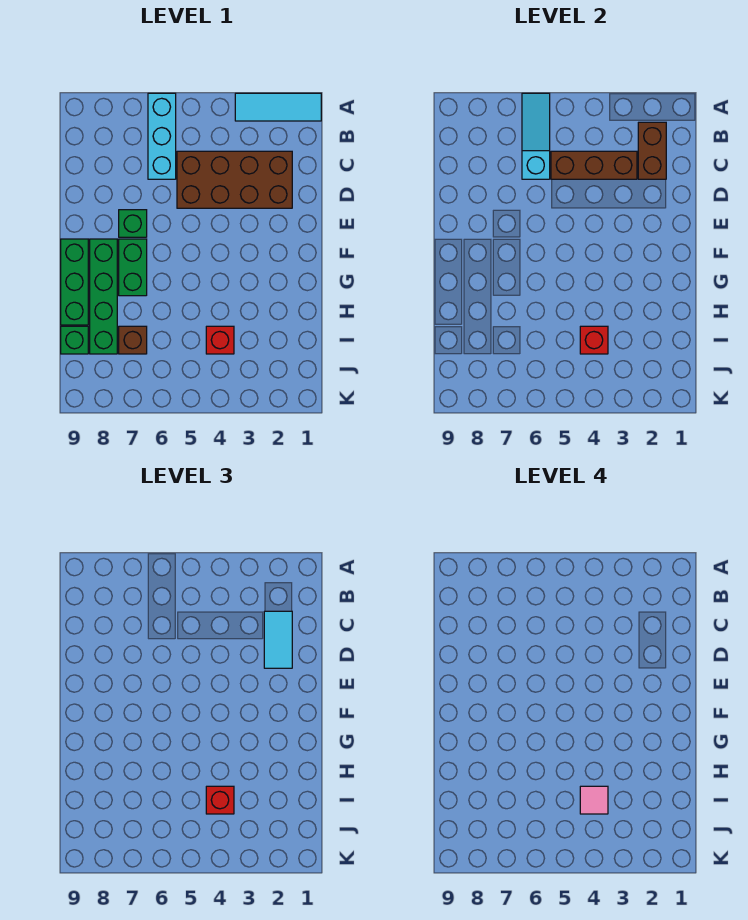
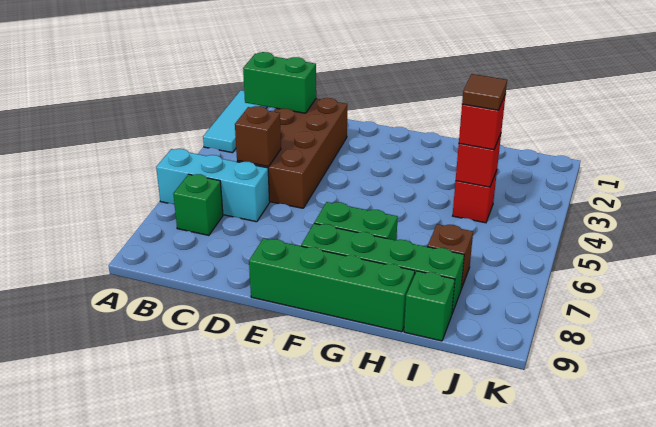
cyan 1x3 slope [522,93,550,179] -> none
brown 1x2 brick [638,122,666,179] -> green 1x2 brick [243,52,316,113]
cyan 1x2 tile [264,611,292,668] -> none
brown 1x3 brick [551,151,637,179] -> brown 1x1 brick [235,106,281,167]
green 1x1 brick [119,210,147,237] -> green 1x1 brick moved to [173,174,223,235]
green 1x3 brick [61,239,88,325] -> green 1x4 brick [249,238,415,332]
pink 1x1 tile [580,786,608,814] -> brown 1x1 tile [462,74,507,110]

